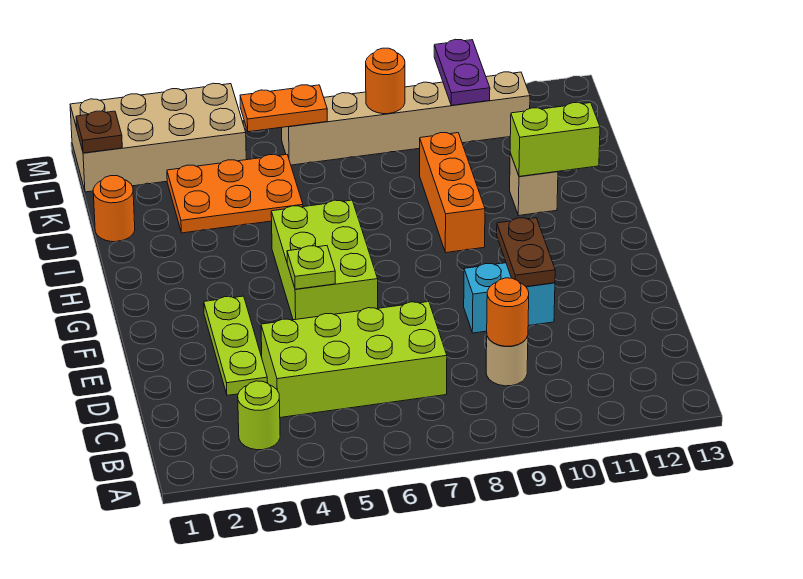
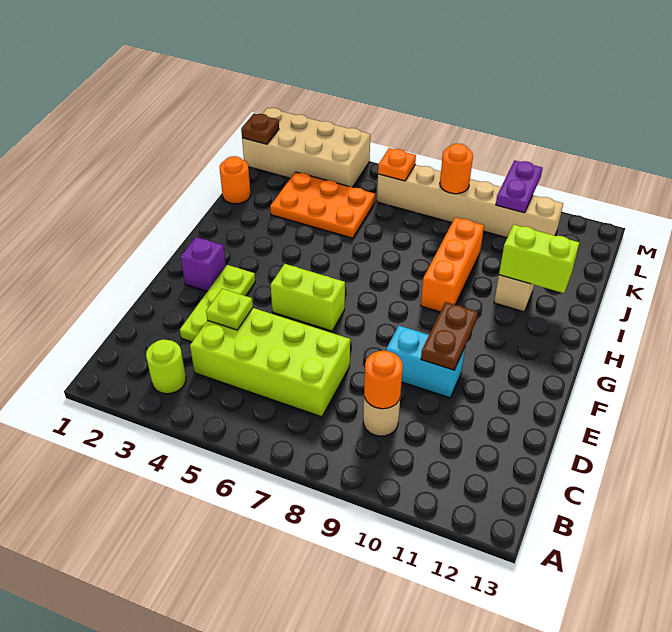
none -> purple 1x1 brick [181,237,226,291]
lime 2x3 brick [271,200,378,320] -> lime 1x2 brick [271,264,345,331]
lime 1x1 plate [287,246,335,289] -> lime 1x1 plate moved to [206,289,253,330]
orange 1x2 plate [240,85,327,132] -> orange 1x1 plate [378,148,416,181]

